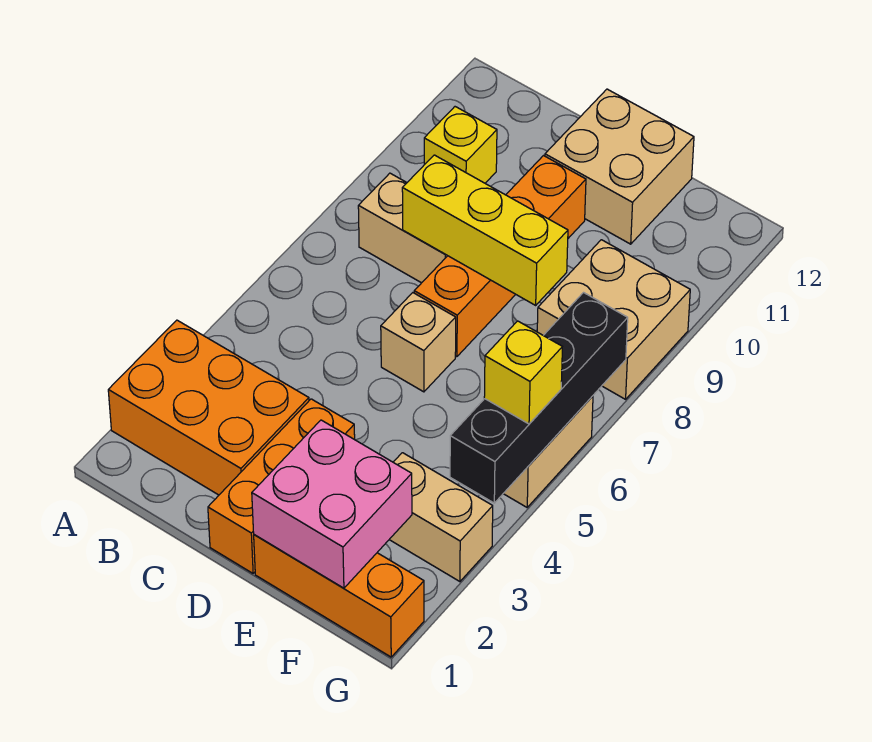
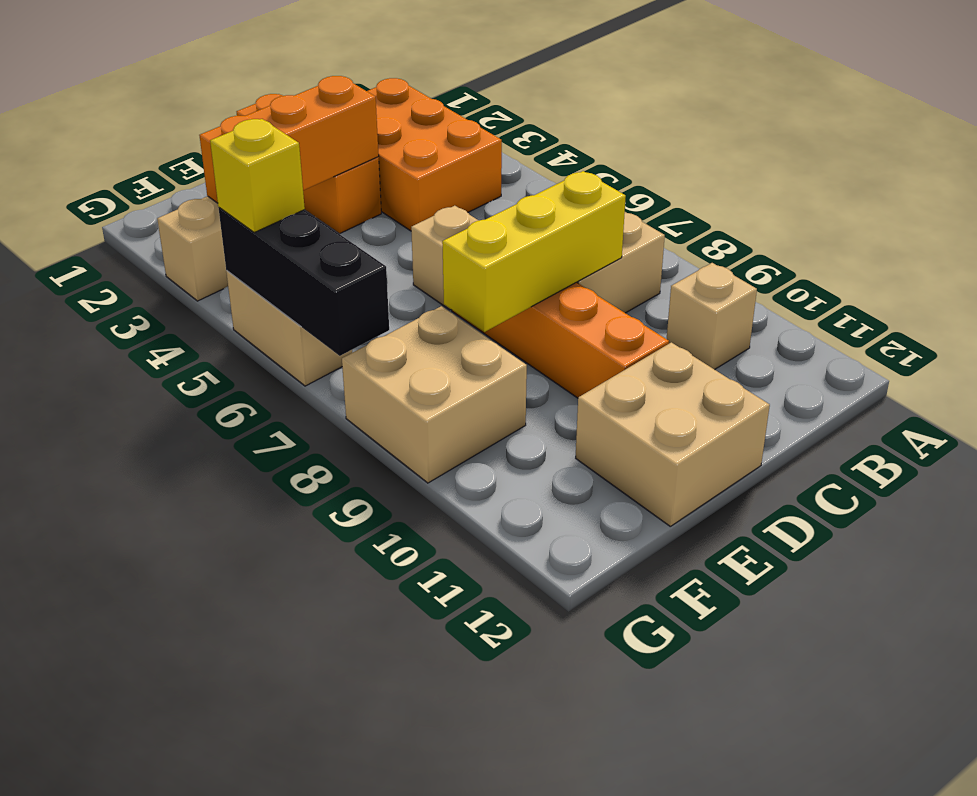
orange 2x3 brick [108,320,309,495] -> orange 2x3 brick turned to [367,78,502,231]
yellow 1x1 brick [424,107,497,183] -> tan 1x1 brick [667,263,757,370]
orange 1x3 brick [254,535,424,657] -> orange 1x3 brick moved to [199,76,379,203]
pink 2x2 brick [252,420,412,588] -> none
black 1x4 brick [450,293,628,503] -> black 1x3 brick [219,208,389,356]

